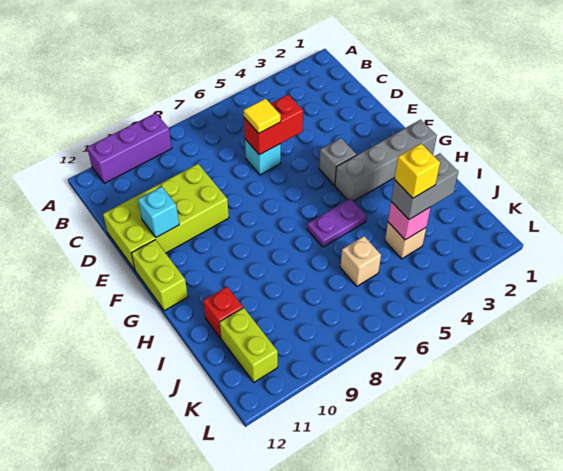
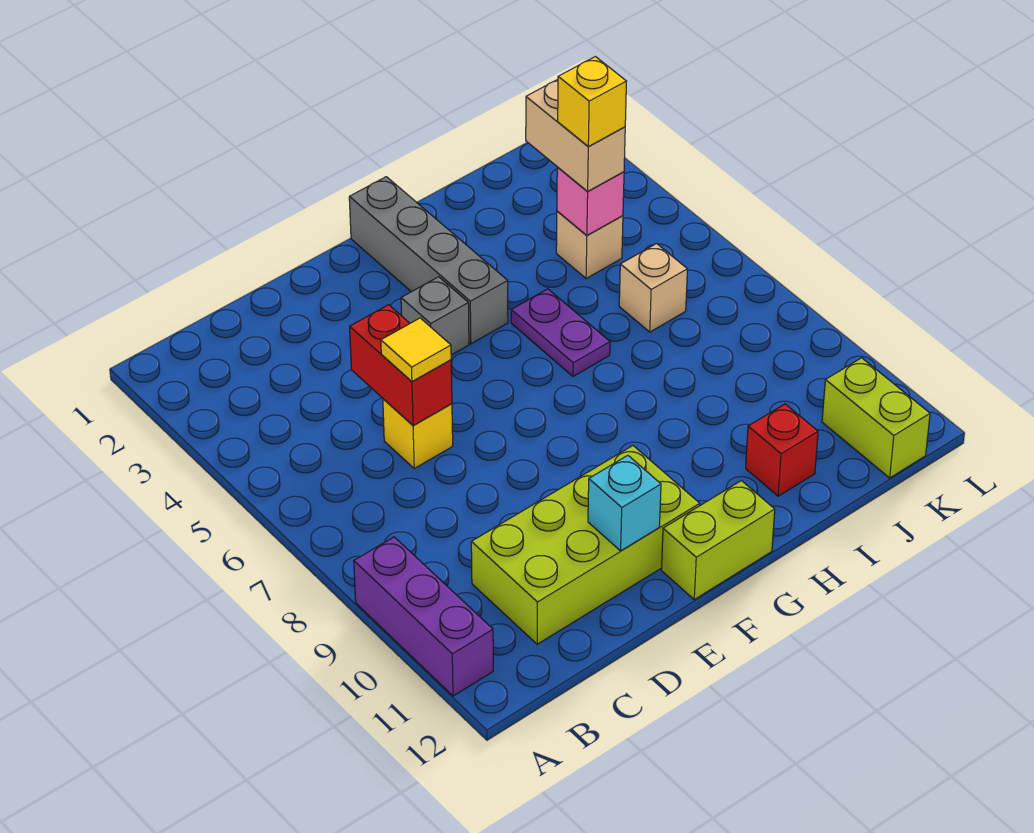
cyan 1x1 brick [245,139,281,175] -> yellow 1x1 brick [383,399,453,468]
lime 2x4 brick [103,164,229,270] -> lime 2x4 brick turned to [471,446,700,644]
grey 1x2 brick [391,153,458,220] -> tan 1x2 brick [526,79,625,192]
lime 1x2 brick [220,308,278,382] -> lime 1x2 brick turned to [822,358,930,478]

